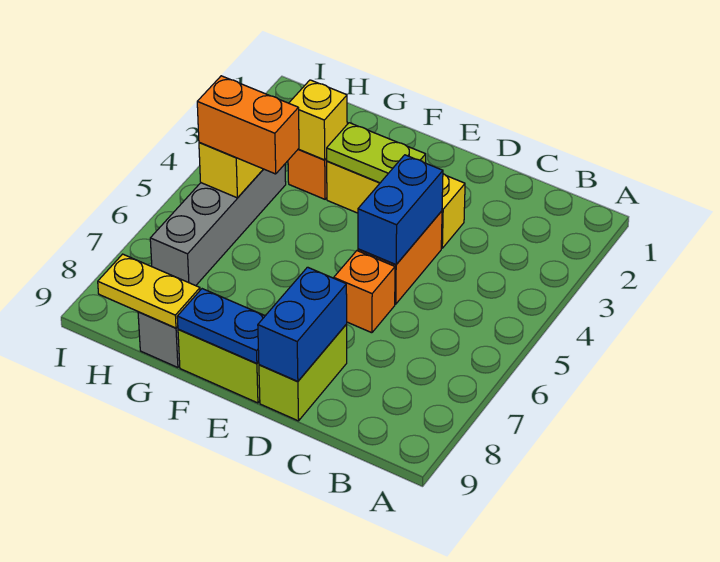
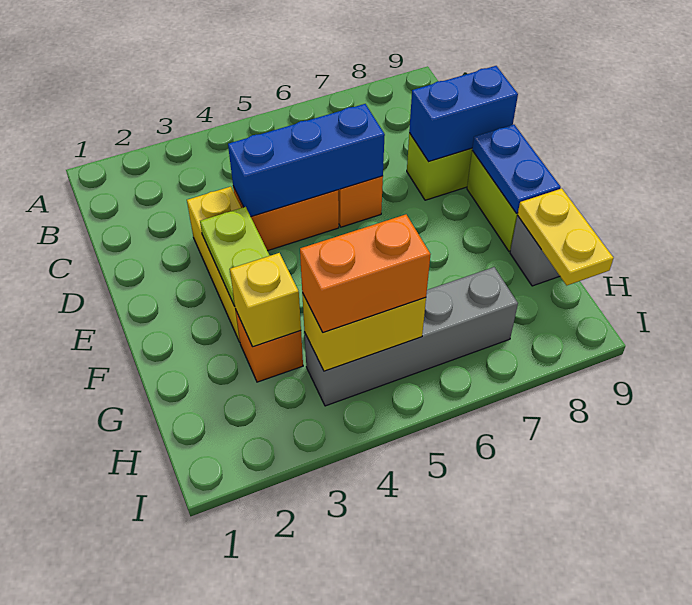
blue 1x2 brick [358,155,443,265] -> blue 1x3 brick [228,104,385,216]
orange 1x2 brick [197,76,299,174] -> orange 1x2 brick turned to [300,215,431,332]

